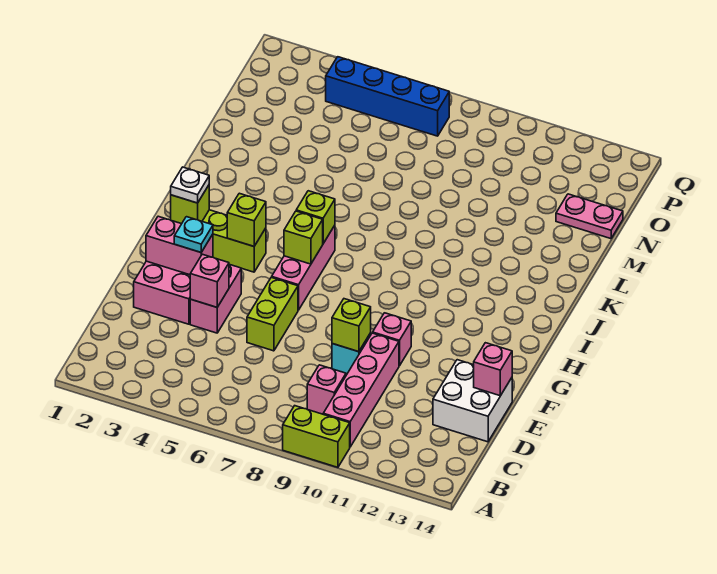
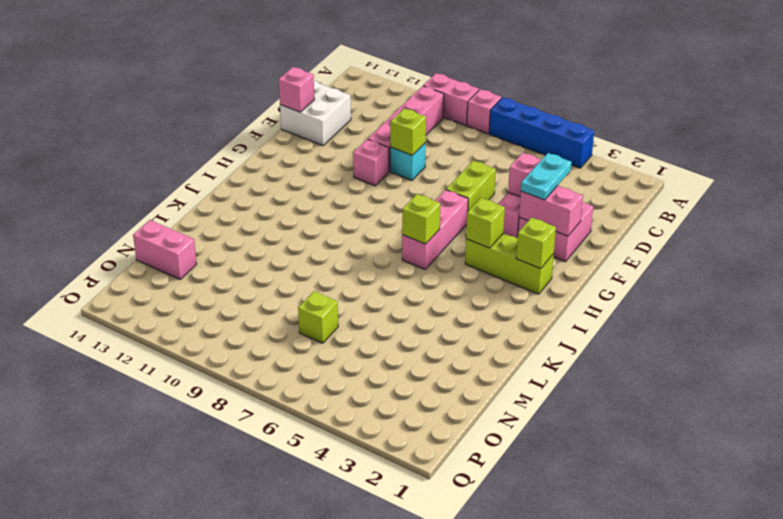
lime 1x2 brick [283,406,350,467] -> pink 1x2 brick [423,73,479,126]
pink 1x1 brick [307,365,346,414] -> pink 1x1 brick moved to [467,89,502,134]
cyan 1x1 plate [174,217,213,252] -> cyan 1x2 plate [521,153,572,200]
white 1x1 plate [171,167,209,203] -> none
lime 1x1 brick [284,211,323,264] -> lime 1x1 brick moved to [298,291,338,343]
pink 1x2 plate [556,194,623,239] -> pink 1x2 brick [133,220,197,279]
blue 1x4 brick [326,57,449,136] -> blue 1x4 brick moved to [489,97,594,168]

